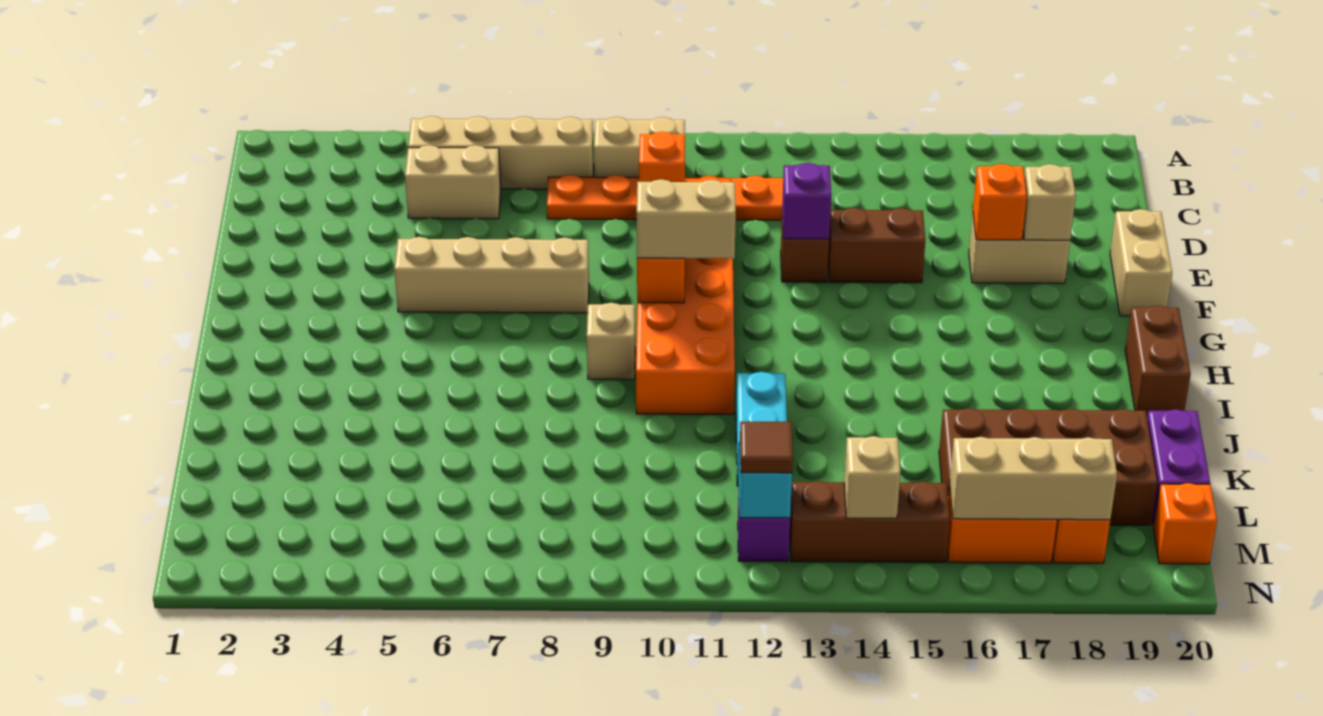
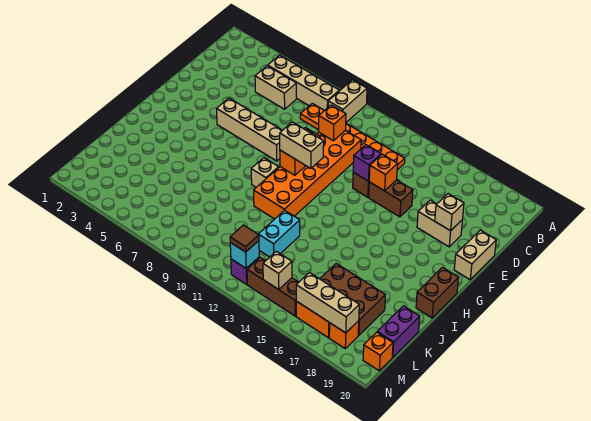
tan 1x2 brick [594,117,685,177] -> tan 1x2 brick turned to [328,80,367,122]
orange 1x1 brick [973,164,1027,240] -> orange 1x1 brick moved to [369,154,397,191]
brown 2x4 brick [939,408,1158,525] -> brown 2x3 brick [320,264,385,336]

